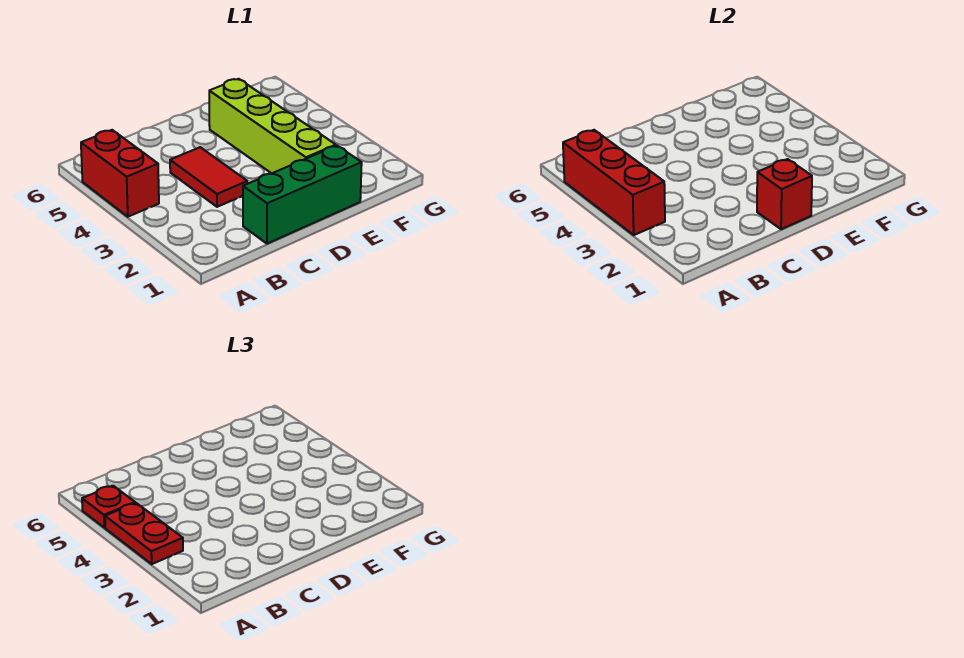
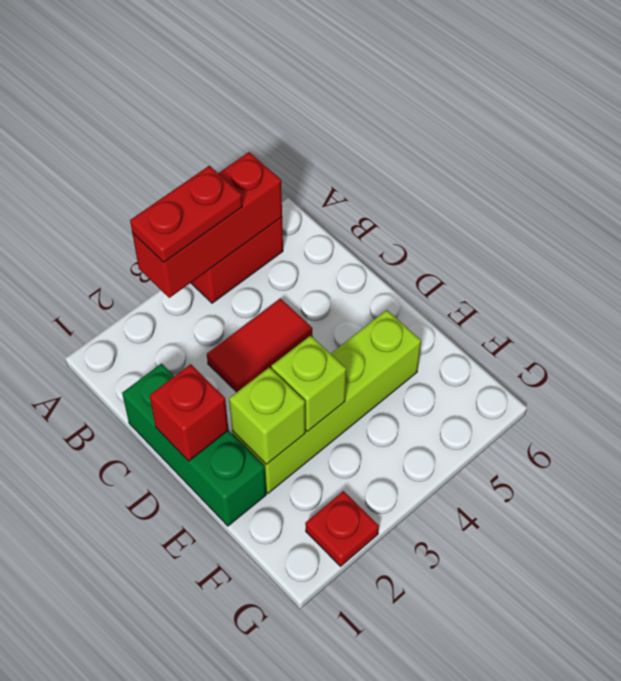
red 1x1 plate [82,486,135,528] -> red 1x1 plate moved to [305,491,379,566]
none -> lime 1x1 brick [229,367,305,464]
none -> lime 1x1 brick [271,336,346,432]

